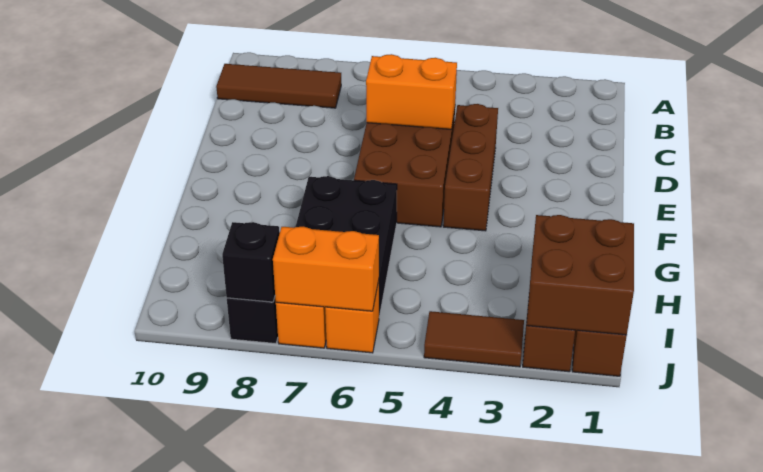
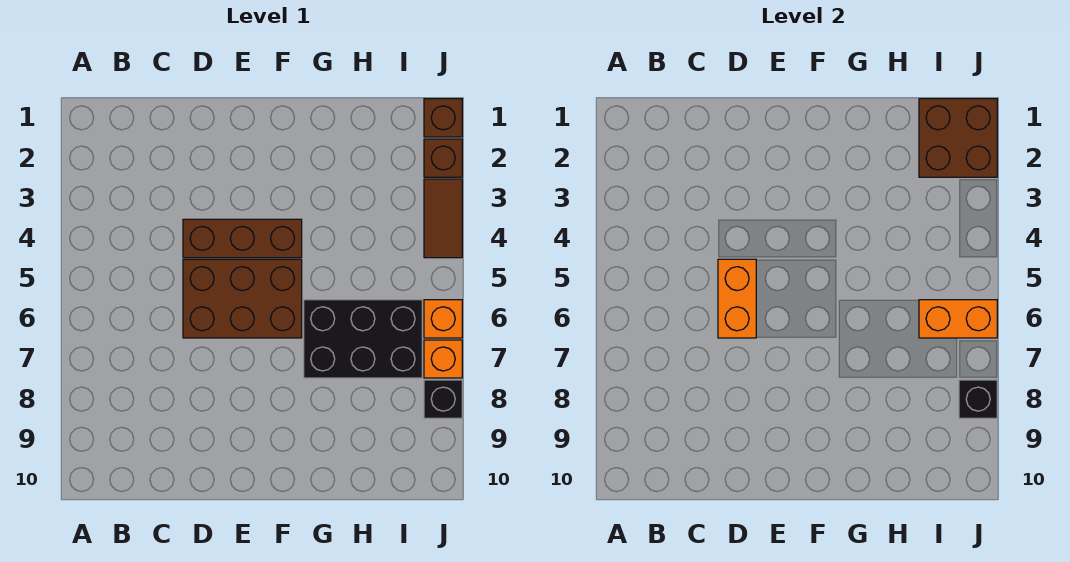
brown 1x3 tile [216,64,341,108] -> none
orange 1x2 brick [273,227,379,311] -> orange 1x2 brick turned to [919,300,997,338]

